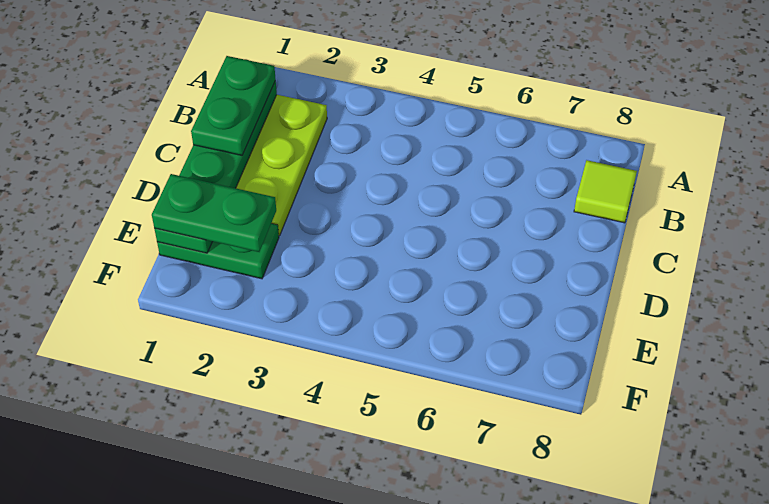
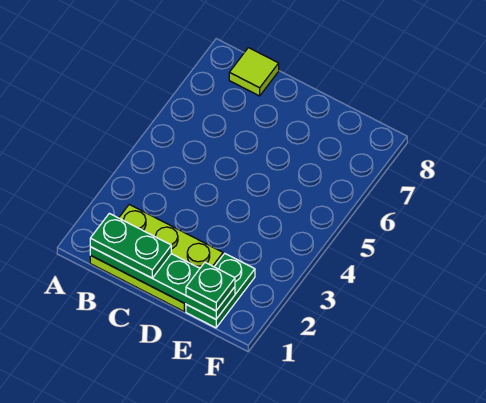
green 1x2 plate [152,174,276,252] -> green 1x1 plate [186,263,235,311]

